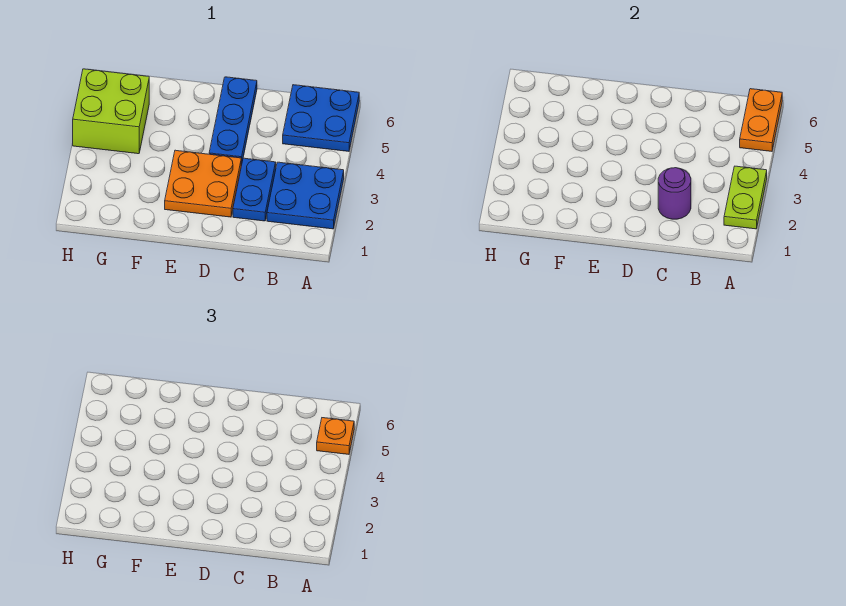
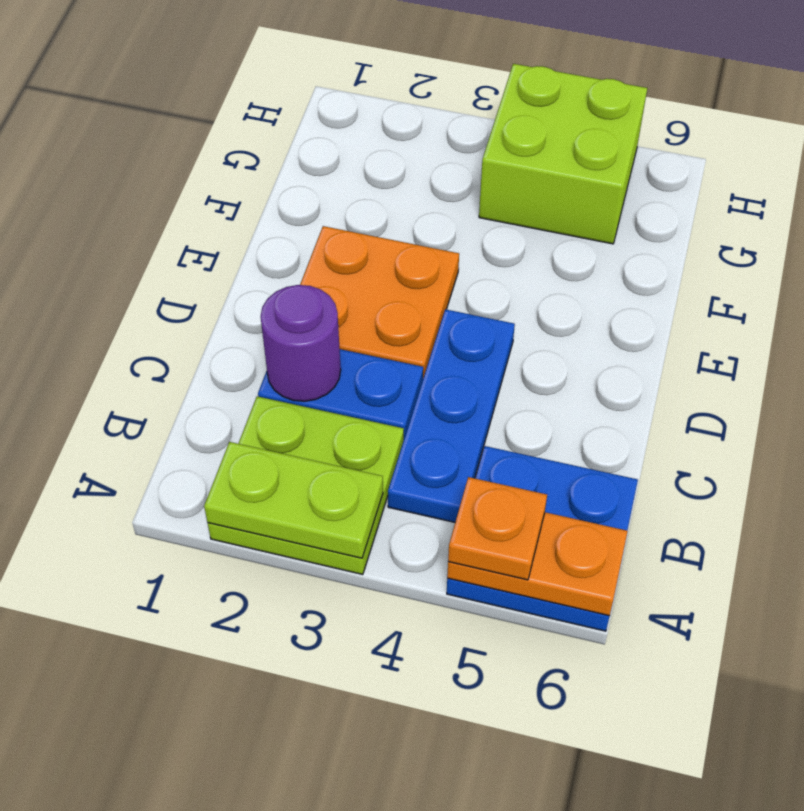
blue 2x2 plate [267,162,344,229] -> lime 2x2 plate [208,396,404,575]
blue 1x3 plate [209,77,257,165] -> blue 1x3 plate turned to [388,309,515,522]

